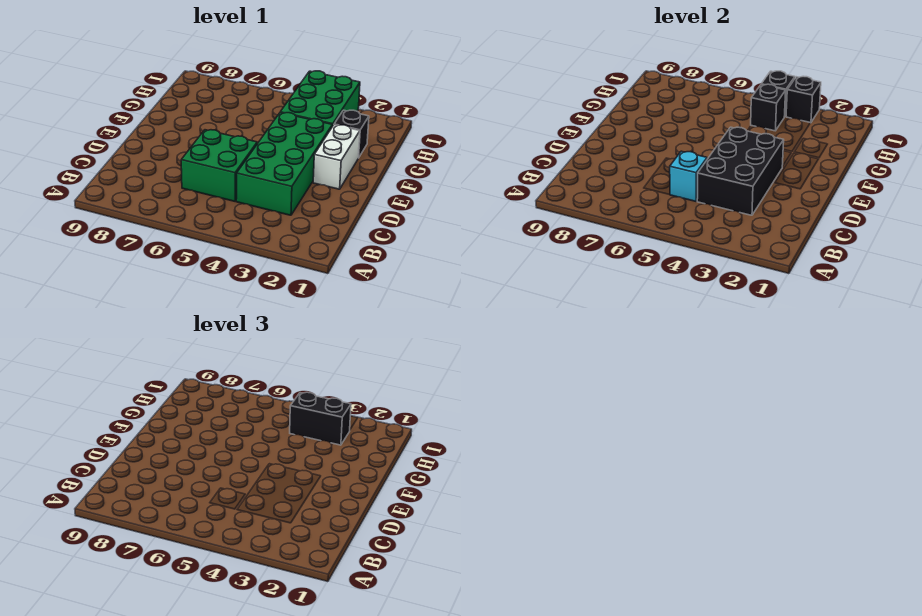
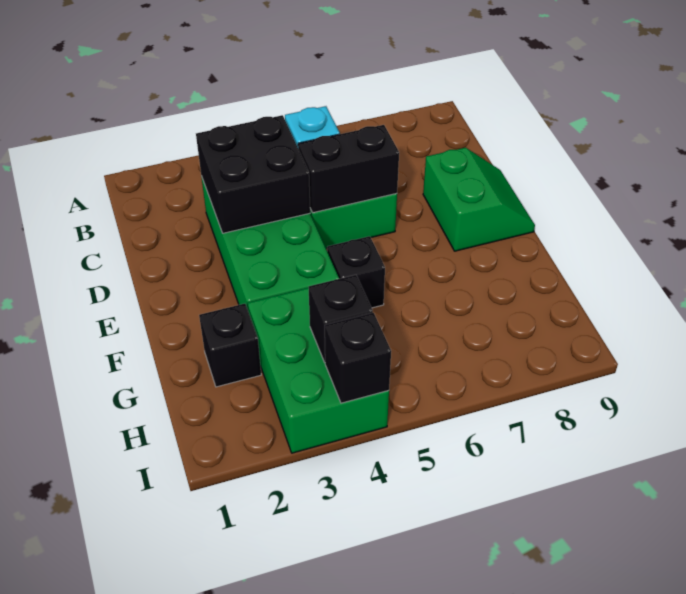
black 2x3 brick [697,127,784,215] -> black 2x2 brick [196,115,310,233]
none -> green 2x2 slope [423,148,535,251]
white 1x2 brick [313,125,360,189] -> none
black 1x2 brick [290,392,351,445] -> black 1x2 brick moved to [298,125,399,213]
black 1x1 brick [786,76,821,123] -> black 1x1 brick moved to [327,236,385,308]

